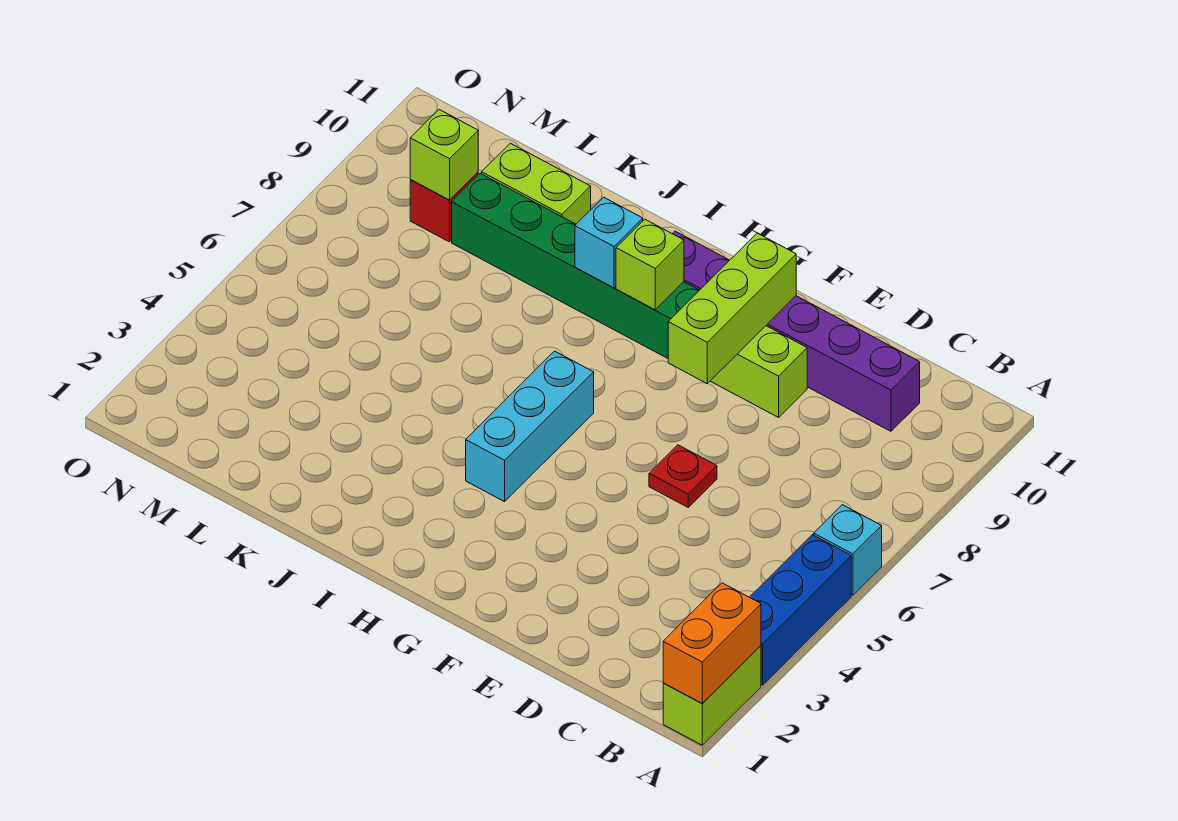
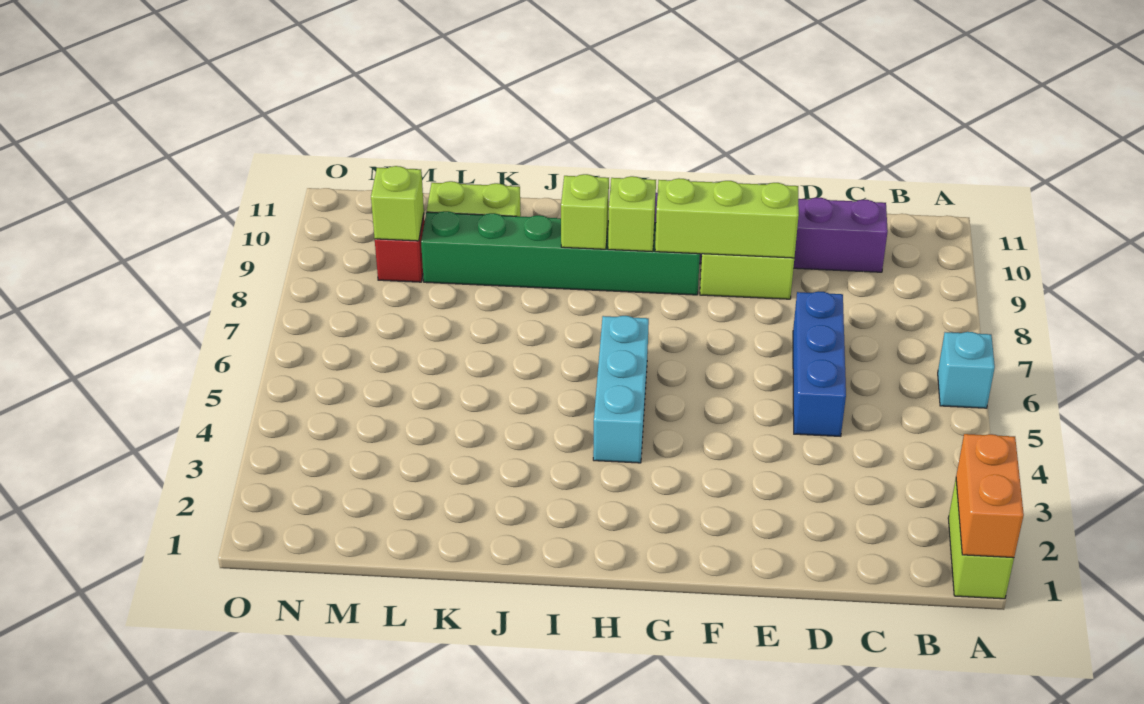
blue 1x3 brick [750,535,851,685] -> blue 1x3 brick moved to [793,291,846,436]
red 1x1 plate [649,445,717,507] -> none
lime 1x3 brick [668,233,796,384] -> lime 1x3 brick turned to [655,178,799,258]
cyan 1x1 brick [575,197,643,288] -> lime 1x1 brick [561,174,609,249]

